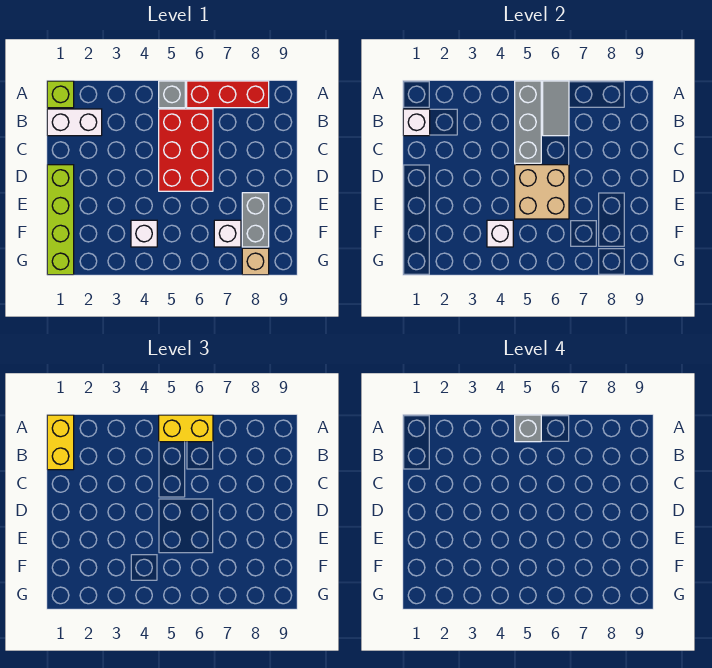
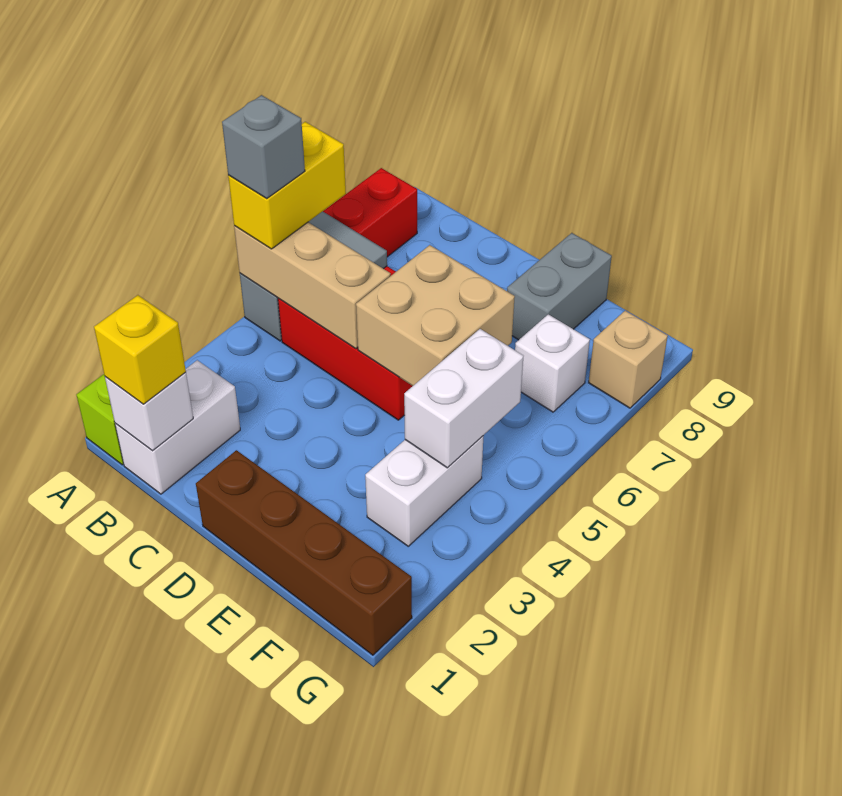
yellow 1x2 brick [47,415,74,470] -> yellow 1x1 brick [94,295,186,404]
grey 1x3 brick [515,81,541,163] -> tan 1x3 brick [234,222,391,349]
lime 1x4 brick [47,165,74,275] -> brown 1x4 brick [196,450,412,655]
grey 1x2 brick [242,193,269,247] -> grey 1x2 brick turned to [507,233,612,340]
white 1x1 brick [131,220,157,247] -> white 1x2 brick [365,436,483,546]
white 1x1 brick [487,220,513,247] -> white 1x2 brick [404,329,523,468]

